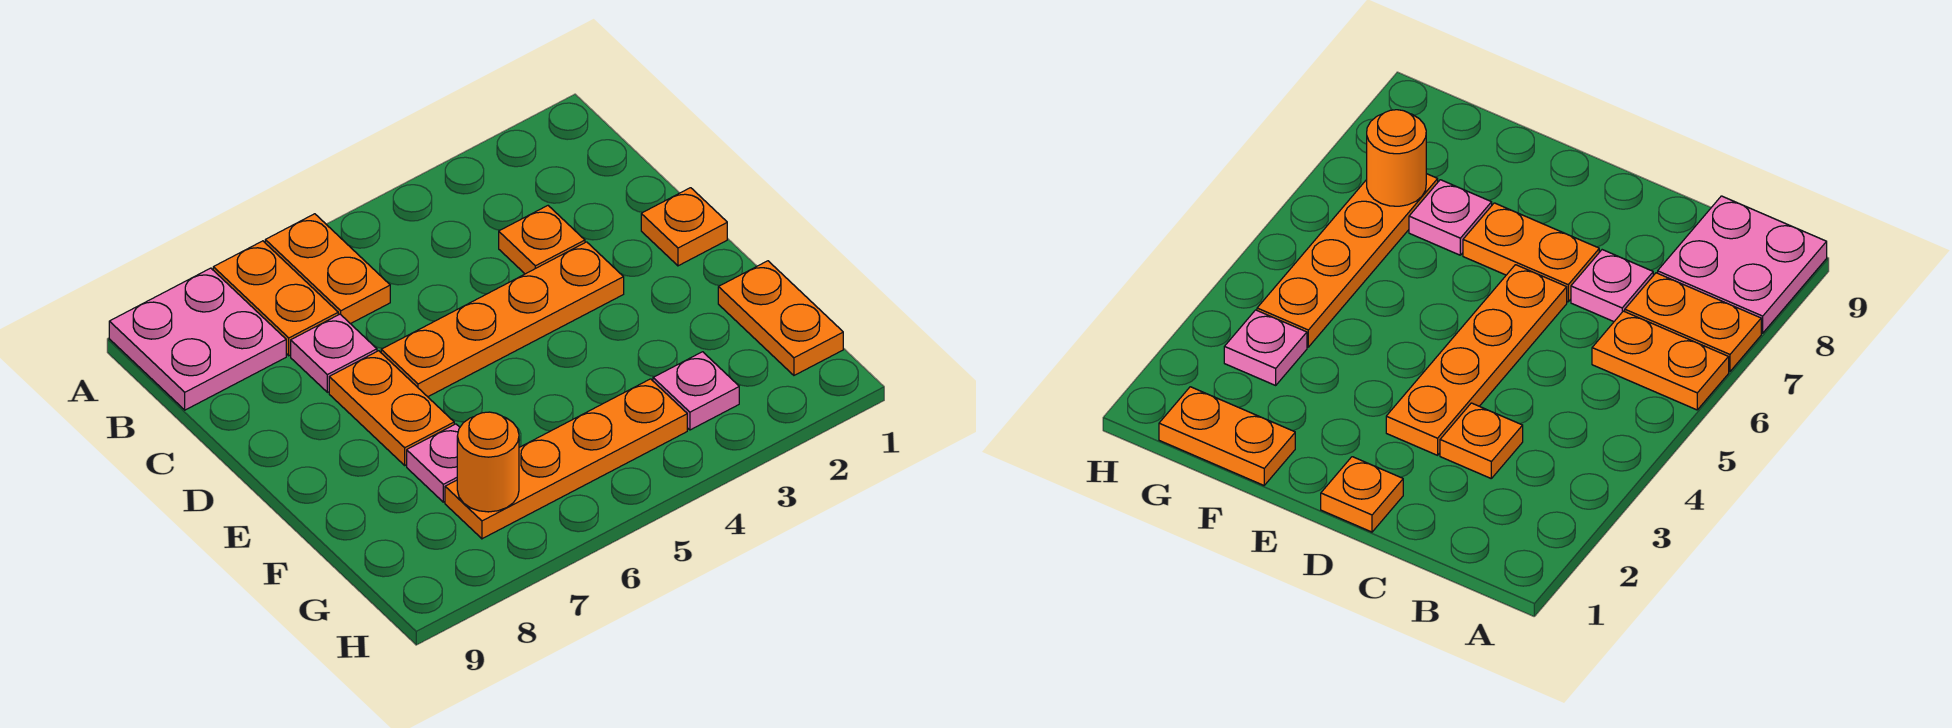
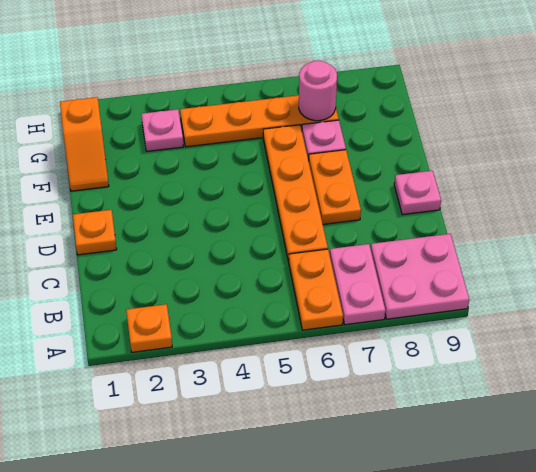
orange 1x2 plate [213,241,338,356] -> pink 1x2 plate [330,244,385,325]
orange 1x1 plate [499,206,585,274] -> orange 1x1 plate moved to [126,304,172,352]
pink 1x1 plate [291,314,377,392] -> pink 1x1 plate moved to [394,171,441,215]
orange 1x4 plate [381,242,624,397] -> orange 1x4 plate turned to [263,125,328,262]
orange 1x2 plate [718,261,843,375] -> orange 1x2 slope [60,97,109,191]
orange 1x1 round brick [457,412,519,512] -> pink 1x1 round brick [299,61,337,121]

